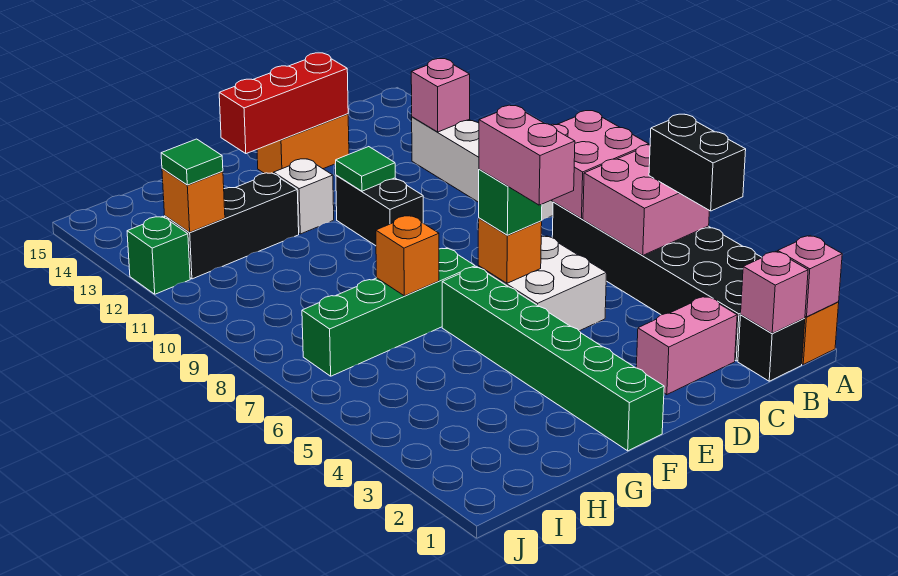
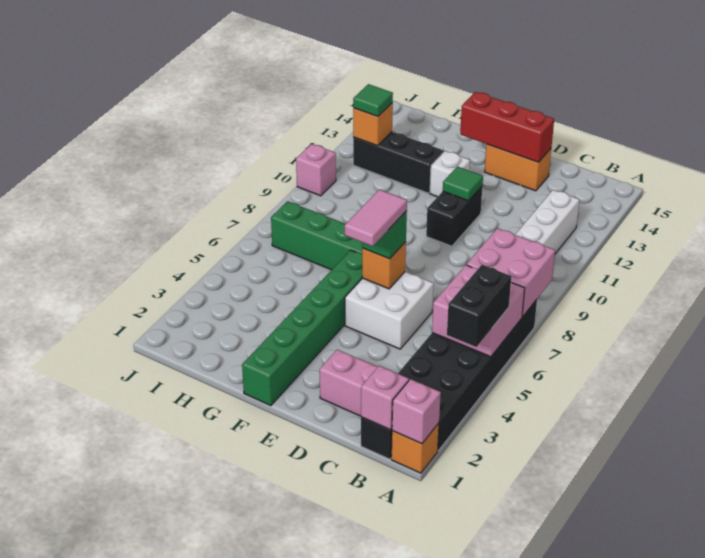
pink 1x1 brick [411,59,470,132] -> pink 1x1 brick moved to [296,144,336,196]
pink 1x2 brick [479,105,575,205] -> pink 1x2 tile [345,190,407,246]
orange 1x1 brick [376,216,439,296] -> none
green 1x1 brick [127,217,190,294] -> none

